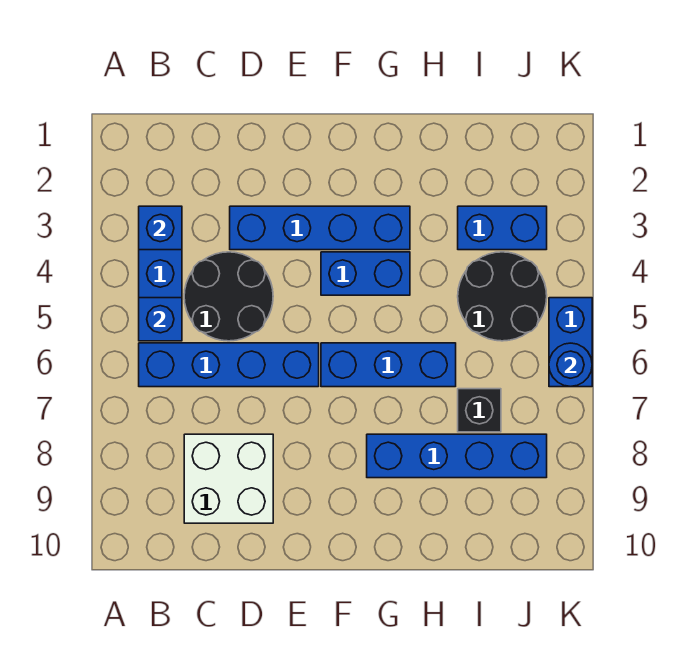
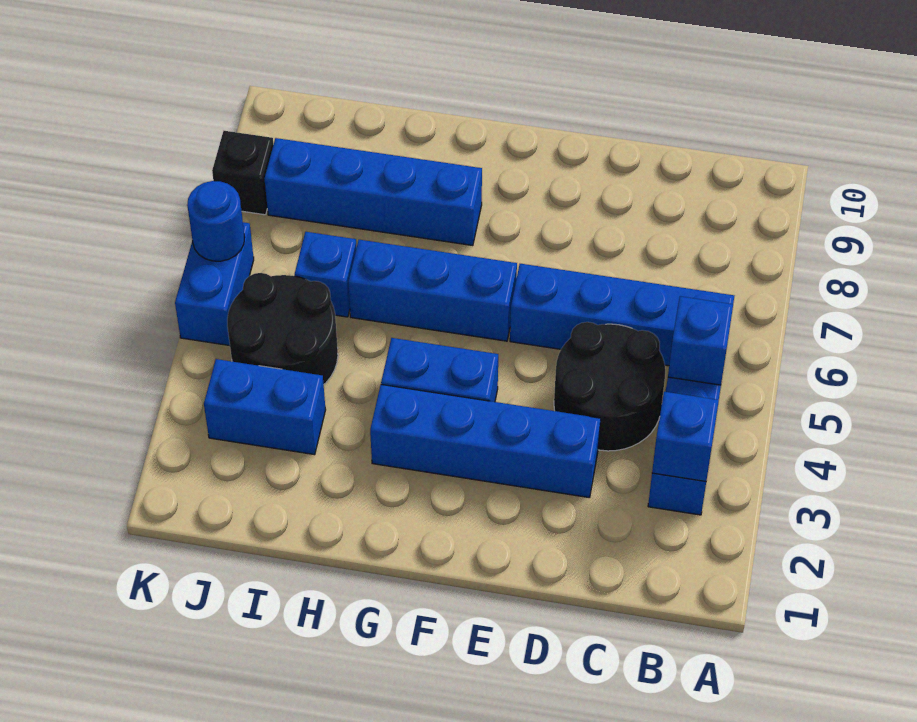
white 2x2 brick [184,434,273,523] -> none
none -> blue 1x1 brick [295,232,357,317]
black 1x1 brick [458,389,501,432] -> black 1x1 brick moved to [212,131,273,215]

